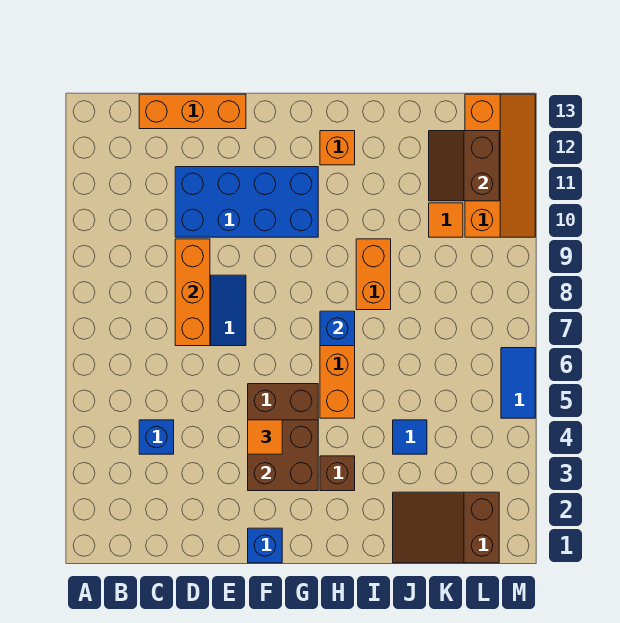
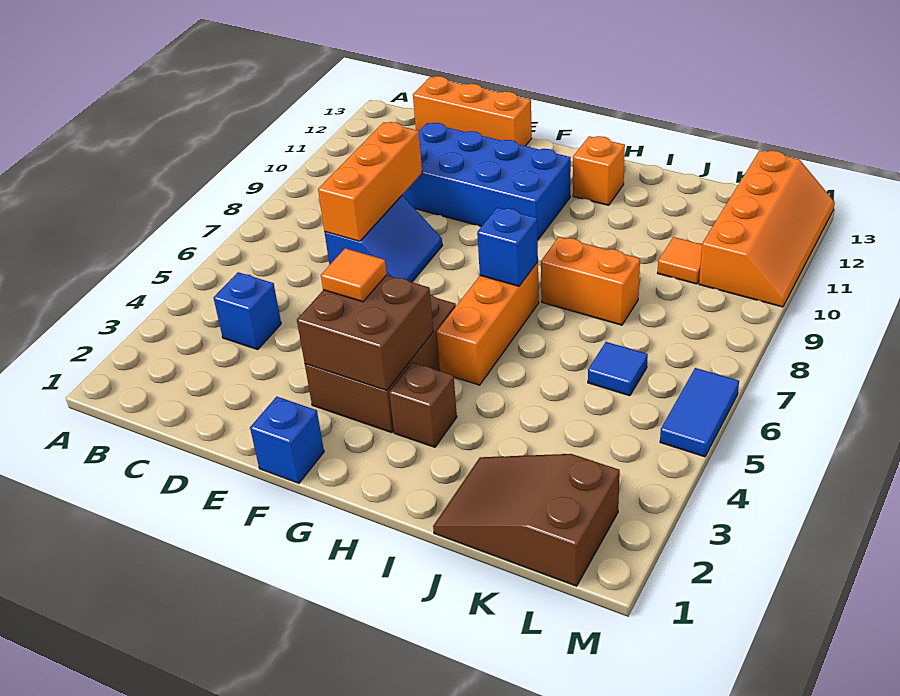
orange 1x2 brick [356,239,391,310] -> orange 1x2 brick turned to [541,237,640,325]
blue 1x1 tile [393,420,427,454] -> blue 1x1 tile moved to [588,342,648,396]
brown 2x2 slope [429,131,499,201] -> none

